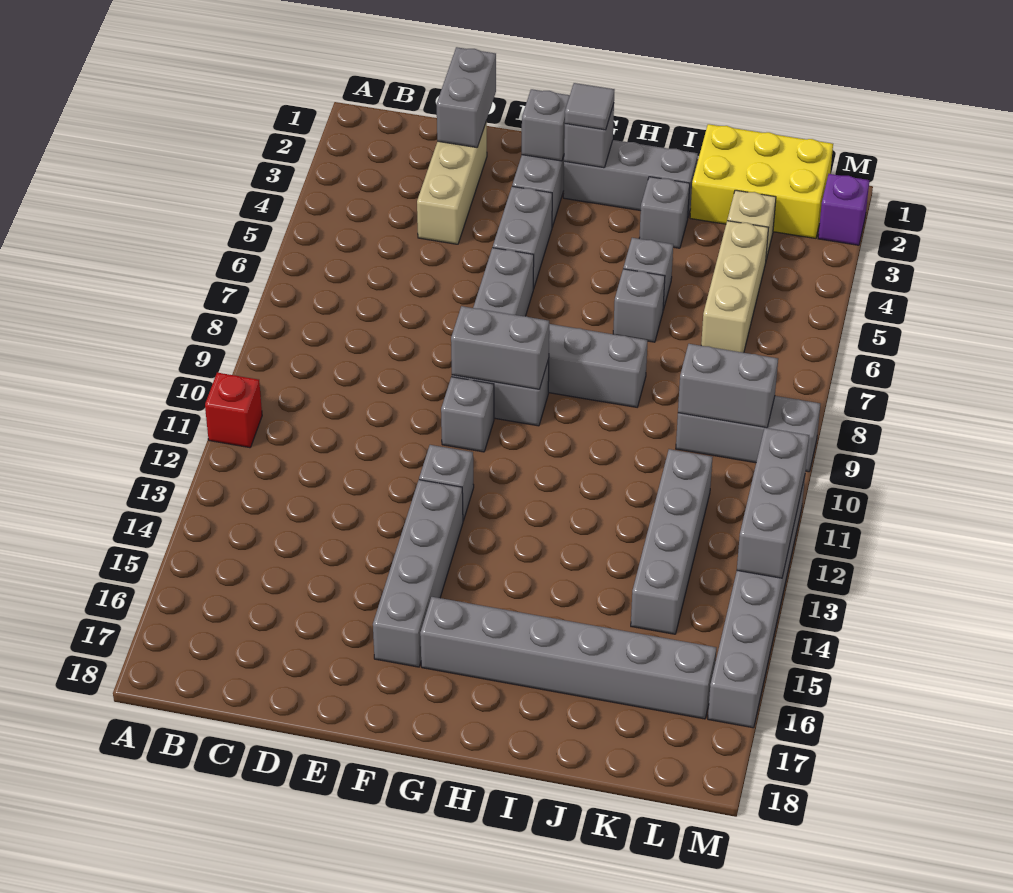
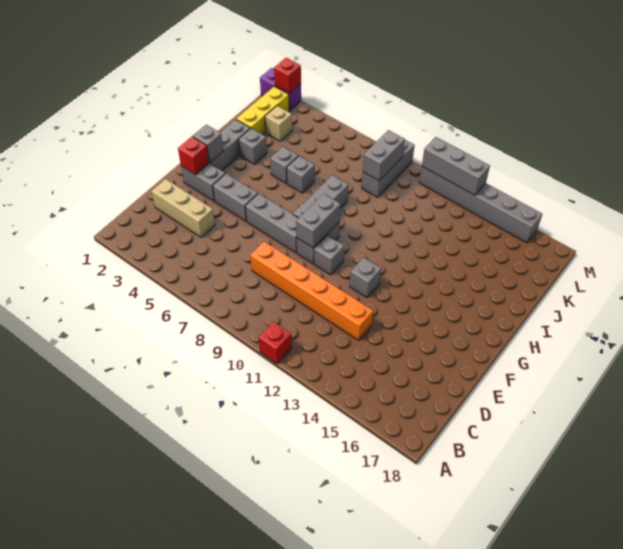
grey 1x2 brick [437,47,496,147] -> none
none -> orange 1x6 brick [250,242,373,340]
grey 1x1 brick [522,89,570,161] -> red 1x1 brick [178,137,209,175]
grey 1x4 brick [373,480,463,667] -> none
grey 1x1 tile [565,83,614,130] -> none
grey 1x6 brick [420,597,716,719] -> none
yellow 2x3 brick [690,124,833,238] -> yellow 1x3 brick [236,86,289,135]
tan 1x3 brick [701,221,769,353] -> none
grey 1x4 brick [631,449,713,634] -> none
purple 1x1 brick [818,174,869,245] -> purple 1x2 brick [260,68,301,111]
none -> red 1x1 brick [274,58,301,93]

